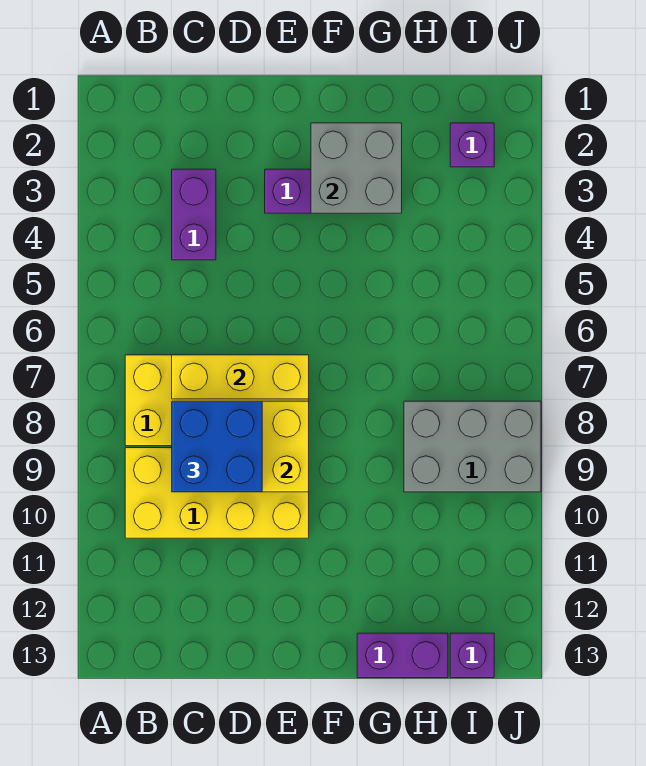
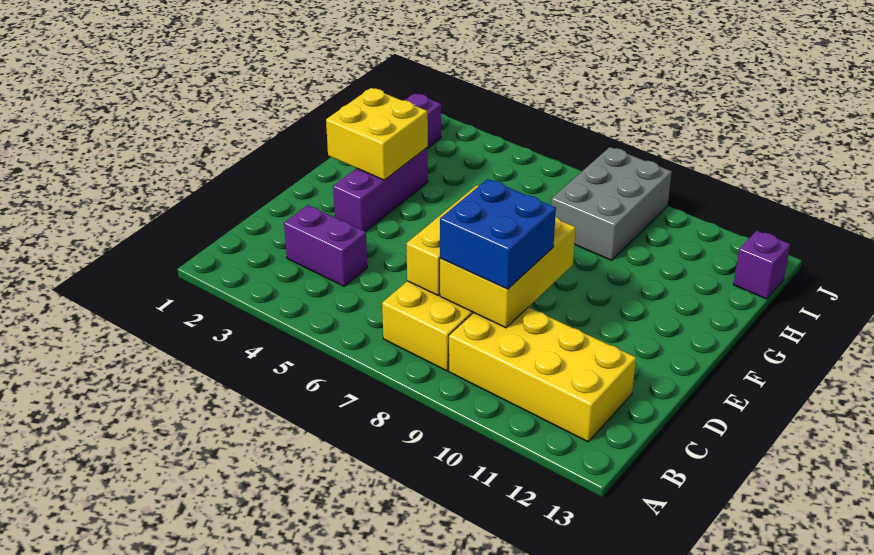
yellow 2x4 brick [125,448,309,538] -> yellow 2x4 brick turned to [449,307,636,442]
grey 2x2 brick [311,123,402,213] -> yellow 2x2 brick [326,88,428,180]
purple 1x2 brick [357,633,448,678] -> none

